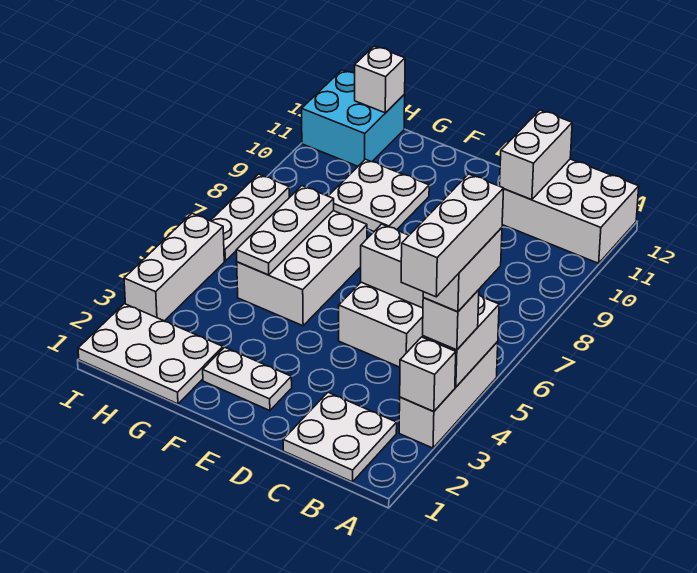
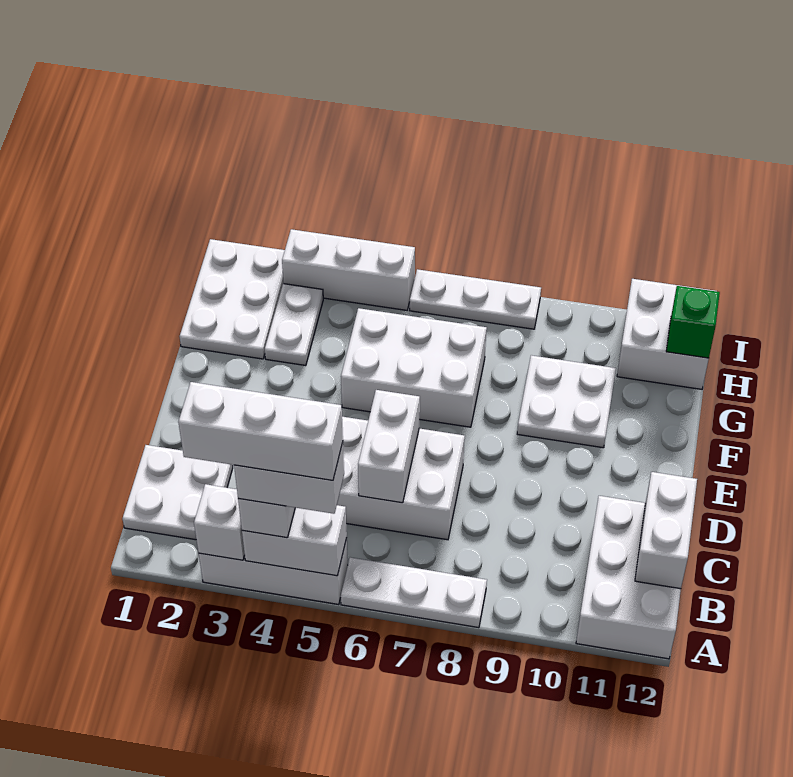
white 1x2 brick [500,110,572,200] -> white 1x2 brick turned to [635,472,697,589]
white 1x2 plate [203,347,292,411] -> white 1x2 plate moved to [265,284,323,366]
white 1x3 plate [236,186,334,275] -> white 1x3 plate moved to [341,557,487,628]
cyan 2x2 brick [302,70,405,166] -> white 2x2 brick [617,279,715,389]
white 1x1 brick [355,46,405,113] -> green 1x1 brick [666,286,720,358]

